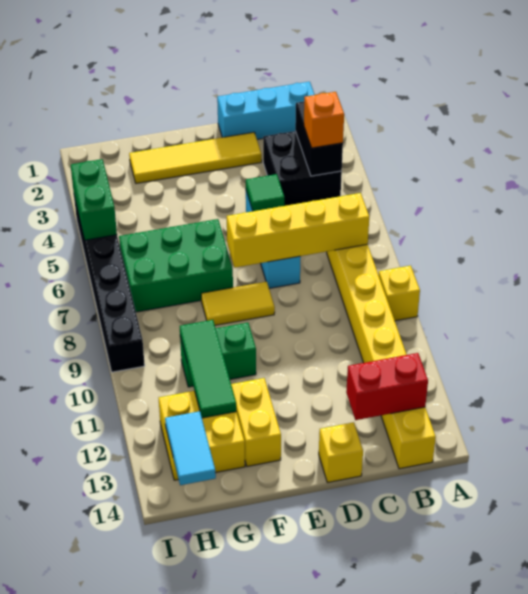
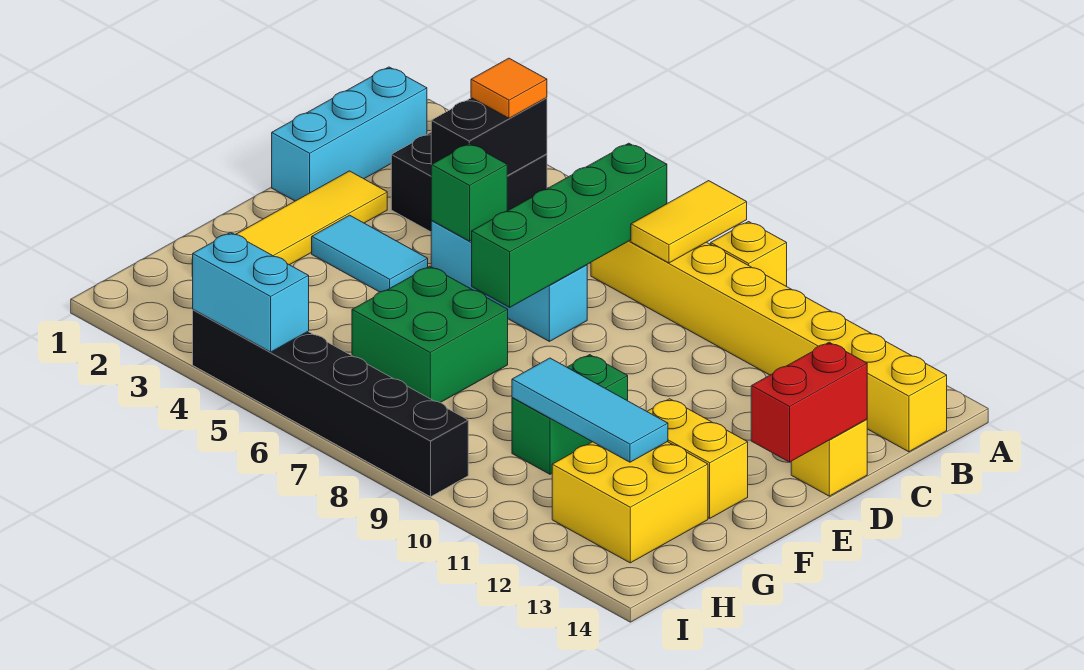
black 1x2 brick [295,101,343,176] -> black 1x2 brick turned to [431,98,547,176]
orange 1x1 brick [304,92,344,148] -> orange 1x1 tile [471,58,547,118]
yellow 1x4 brick [227,193,369,268] -> green 1x4 brick [472,143,667,307]
red 1x2 brick [346,353,428,420] -> red 1x2 brick moved to [751,342,867,462]
green 1x1 tile [246,174,284,211] -> green 1x1 brick [431,143,507,241]
yellow 1x2 tile [201,282,275,325] -> yellow 1x2 tile moved to [631,181,747,263]
green 2x3 brick [119,219,233,312] -> green 2x2 brick [352,266,508,403]
green 1x3 tile [180,320,236,418] -> cyan 1x3 tile [512,358,668,462]
cyan 1x2 tile [165,411,216,485] -> cyan 1x2 tile moved to [312,215,428,292]
green 1x2 brick [71,159,117,240] -> cyan 1x2 brick [193,232,309,352]

